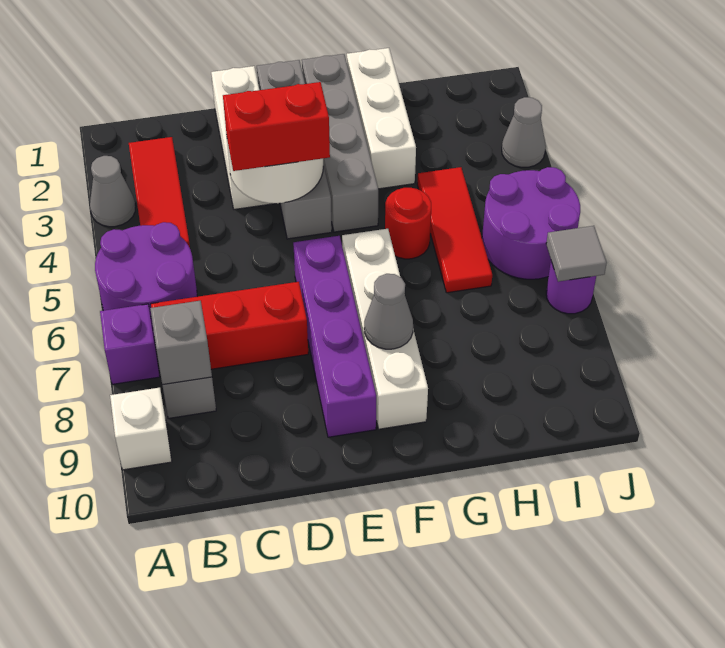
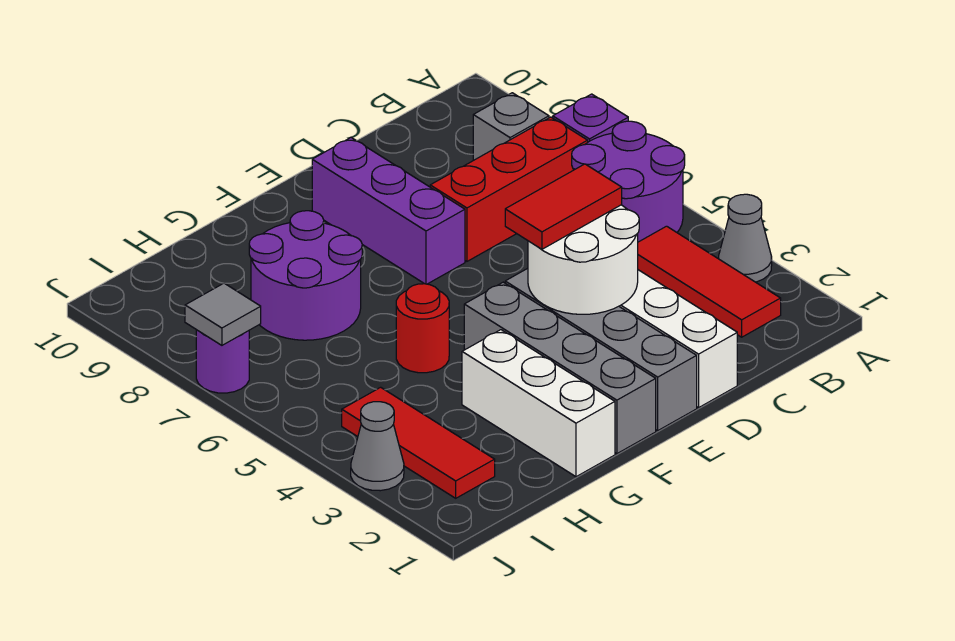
white 1x1 brick [110,388,172,470] -> none
grey 1x1 brick [150,301,212,385] -> none
red 1x2 brick [223,82,330,171] -> red 1x2 tile [505,164,622,249]
purple 1x4 brick [293,236,376,437] -> purple 1x3 brick [312,138,465,284]
white 1x4 brick [342,229,428,429] -> none
grey 1x1 cone [364,274,413,349] -> none
red 1x3 tile [417,167,492,293] -> red 1x3 tile moved to [342,387,495,498]
purple 2x2 round brick [482,167,580,279] -> purple 2x2 round brick moved to [249,211,362,340]

